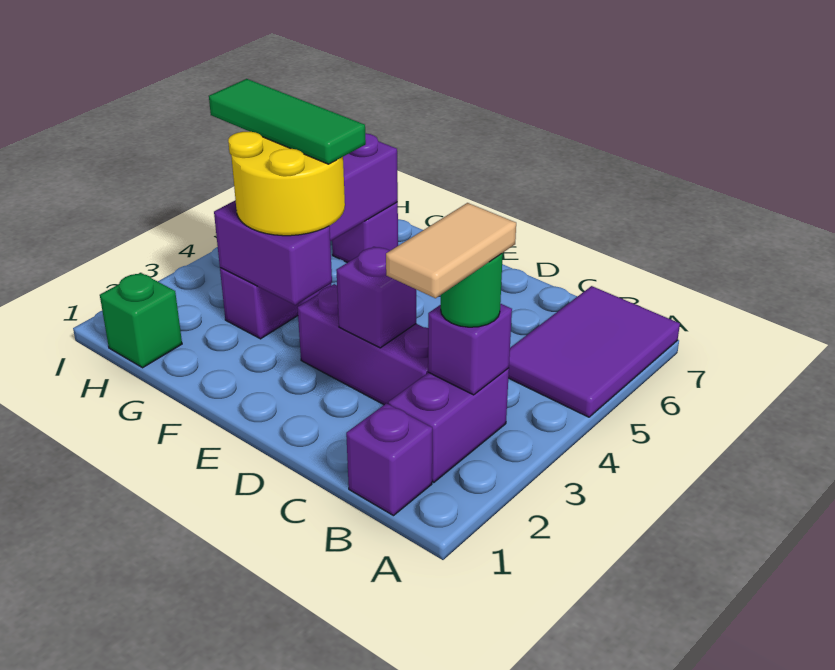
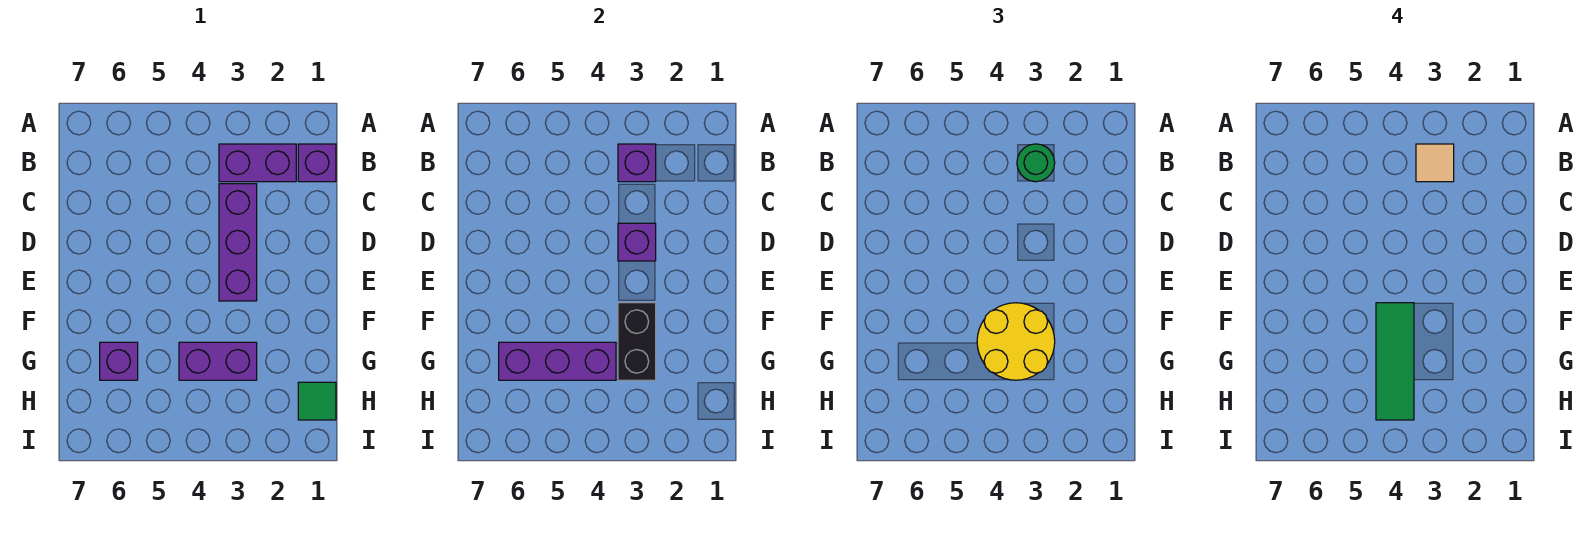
purple 2x3 tile [508,286,680,417] -> none
tan 1x2 tile [386,203,516,298] -> tan 1x1 tile [1416,144,1454,182]
purple 1x2 brick [214,200,332,305] -> black 1x2 brick [618,303,656,380]
green 1x1 brick [100,273,182,368] -> green 1x1 tile [298,382,336,420]

